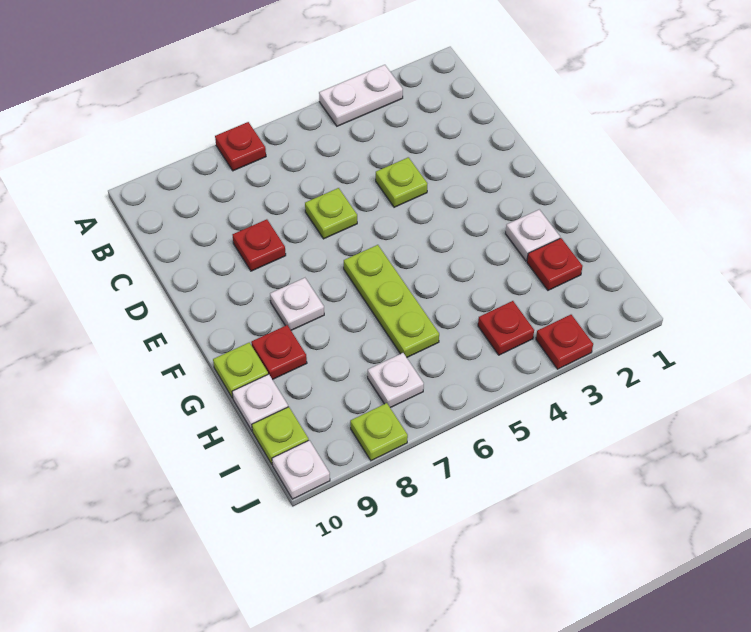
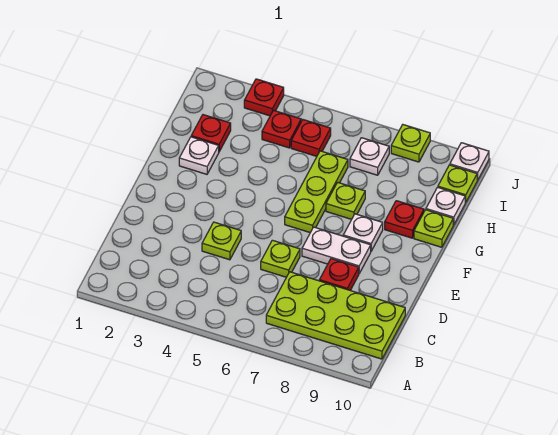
white 1x2 plate [319,65,403,126] -> white 1x2 plate moved to [302,227,371,273]
red 1x1 plate [215,122,266,171] -> red 1x1 plate moved to [291,120,331,156]
none -> lime 2x4 plate [266,272,405,359]
none -> lime 1x1 plate [326,182,365,219]

